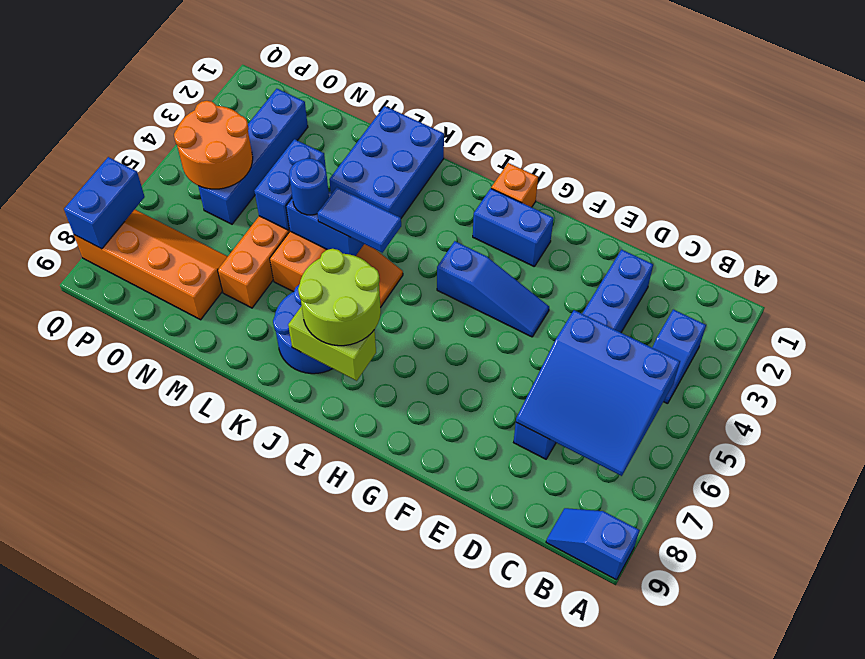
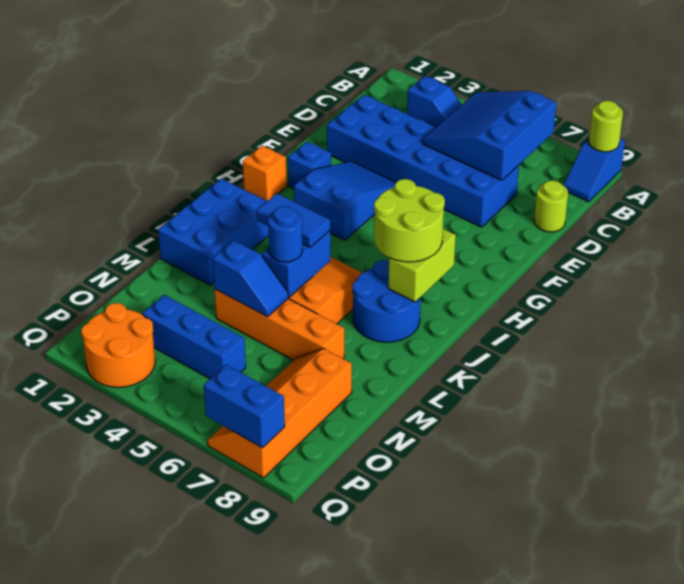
none -> lime 1x1 round brick [589,101,623,152]
blue 3x3 slope [516,310,680,476] -> blue 3x3 slope turned to [423,91,556,180]
blue 1x6 brick [514,250,653,459] -> blue 2x6 brick [327,95,519,227]
none -> lime 1x1 round brick [534,181,568,232]
blue 1x3 slope [437,241,549,337] -> blue 2x3 slope [294,161,396,240]
blue 1x2 brick [473,189,553,266] -> blue 1x1 brick [288,142,331,188]
blue 1x2 tile [317,187,401,253] -> blue 1x2 tile turned to [256,193,330,247]
blue 2x3 brick [329,106,444,218] -> blue 2x3 brick turned to [158,178,268,285]
blue 1x2 brick [254,139,326,230] -> blue 1x2 slope [213,240,288,317]
blue 1x4 brick [198,89,308,224] -> blue 1x3 brick [142,295,246,379]
orange 2x2 round brick [174,101,253,189] -> orange 2x2 round brick moved to [81,303,155,387]

